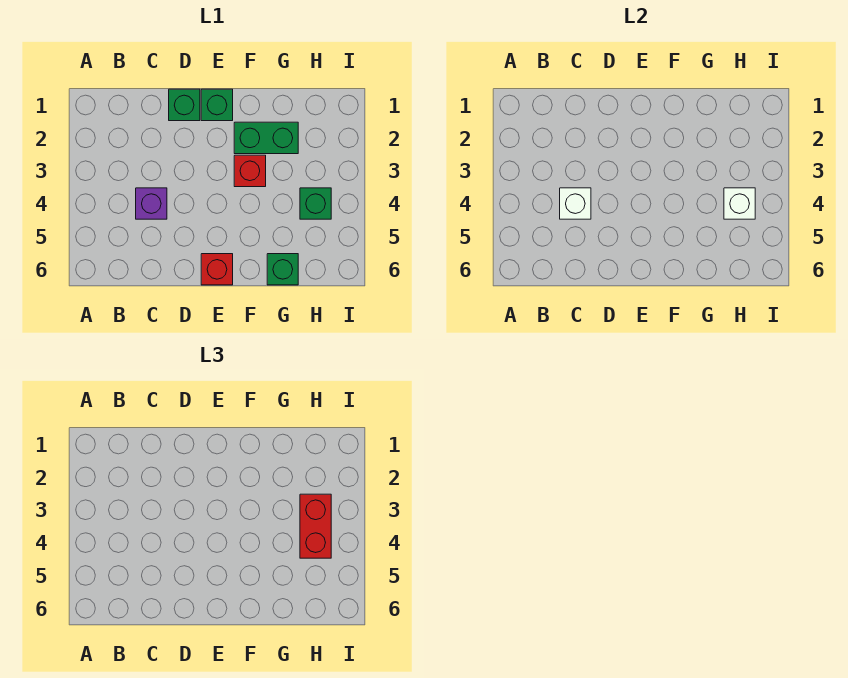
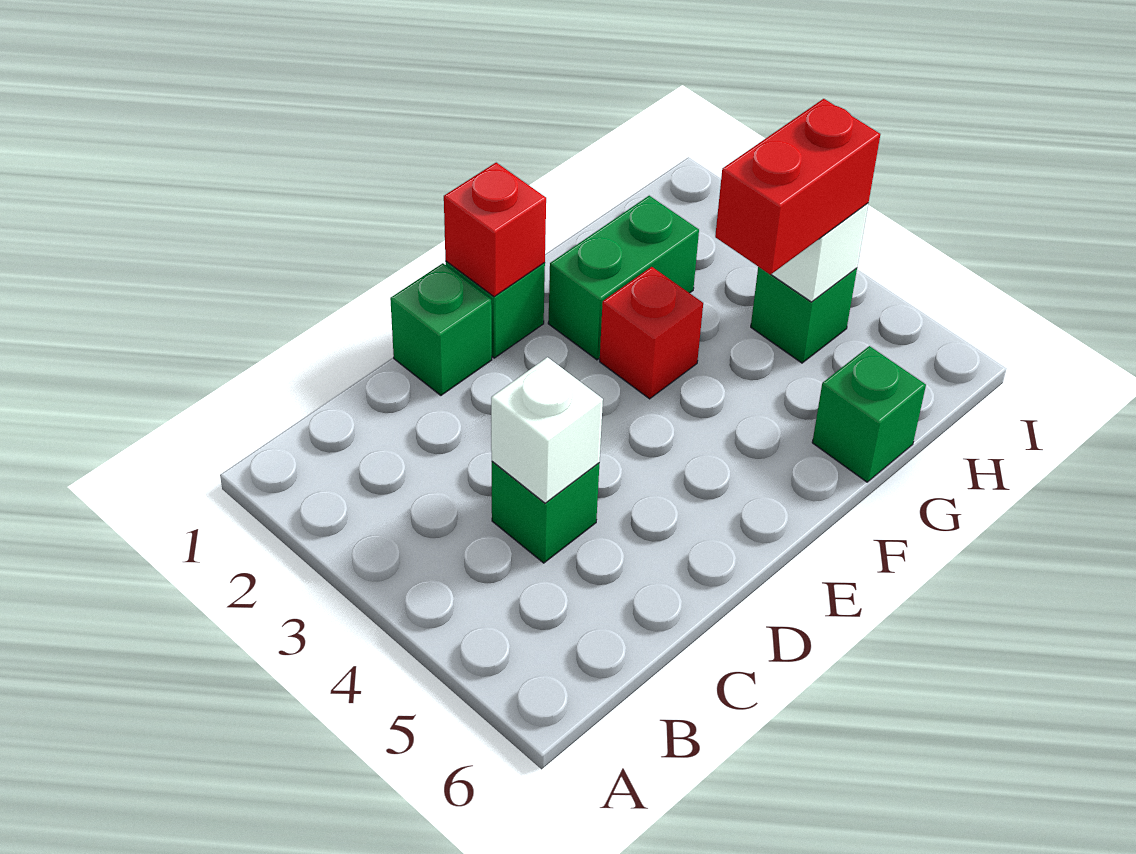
purple 1x1 brick [136,188,167,219] -> green 1x1 brick [492,462,599,563]
red 1x1 brick [201,254,233,285] -> red 1x1 brick moved to [444,163,546,297]
red 1x2 brick [300,494,331,558] -> red 1x2 brick turned to [715,99,880,275]

